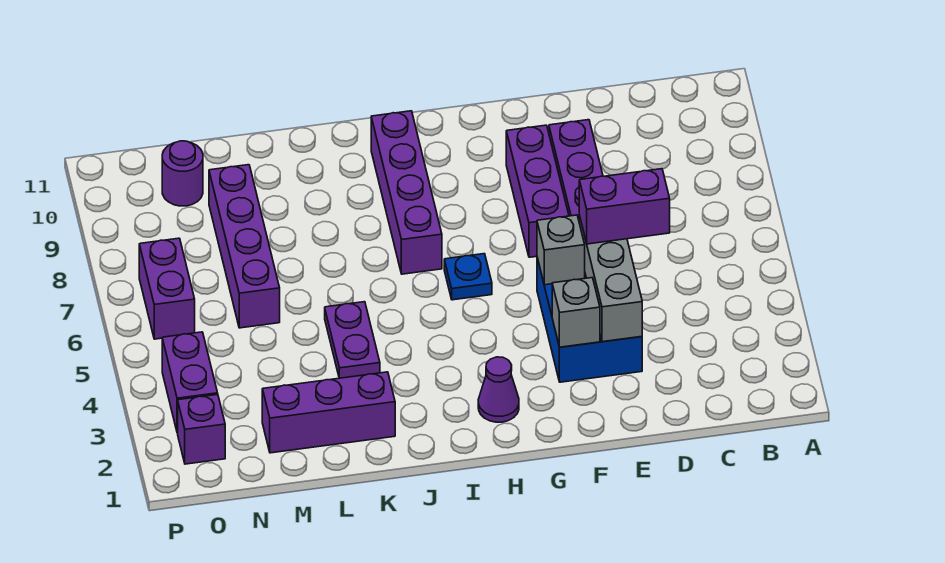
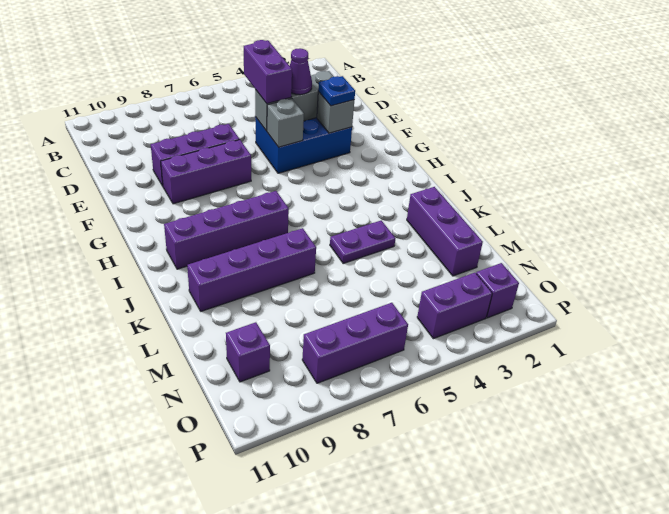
purple 1x1 cone [478,357,519,422] -> purple 1x1 cone moved to [290,48,312,95]
blue 1x1 plate [444,254,492,300] -> blue 1x1 plate moved to [318,76,355,106]
purple 1x4 brick [209,165,280,328] -> purple 1x4 brick moved to [187,228,316,311]
purple 1x1 round brick [162,141,203,206] -> purple 1x1 brick [226,322,270,382]
purple 1x2 brick [139,238,195,339] -> purple 1x3 brick [302,303,408,383]

